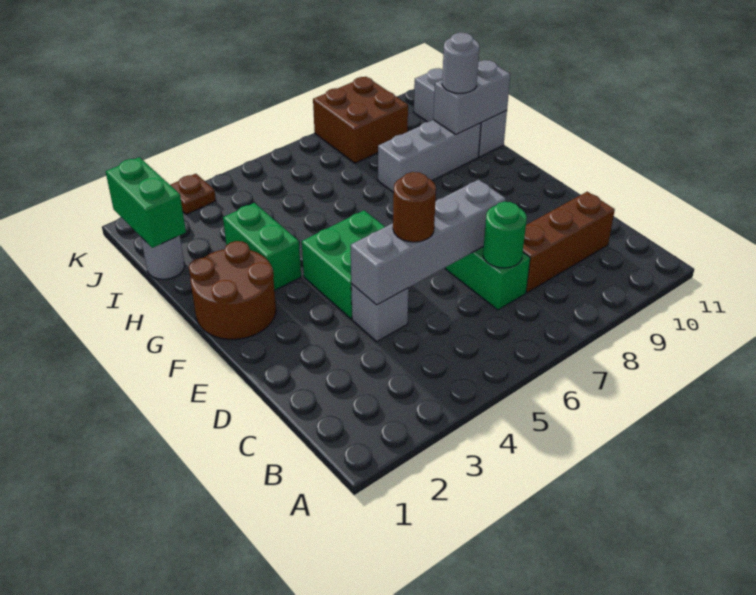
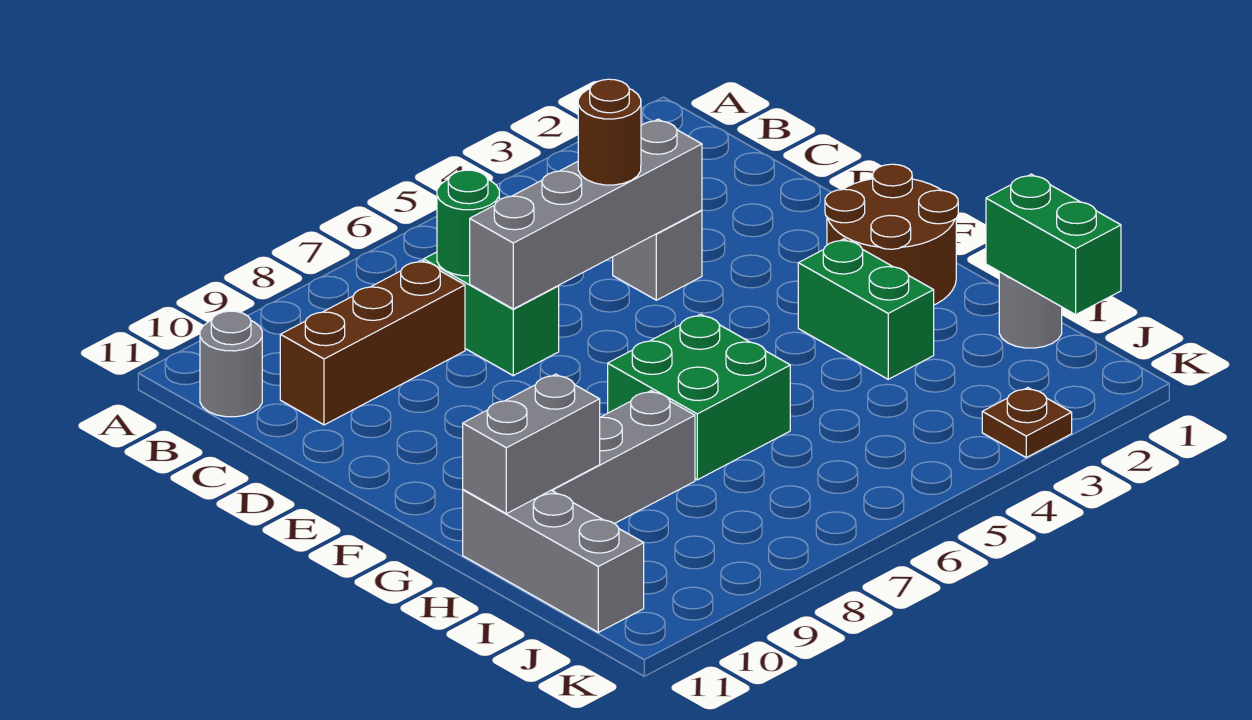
green 2x2 brick [302,211,385,319] -> green 2x2 brick moved to [608,314,790,480]
grey 1x1 round brick [442,33,479,93] -> grey 1x1 round brick moved to [200,311,262,417]
brown 2x2 brick [313,77,408,163] -> none

